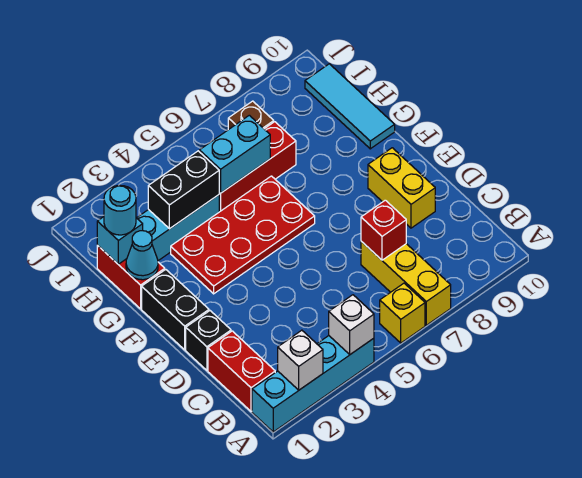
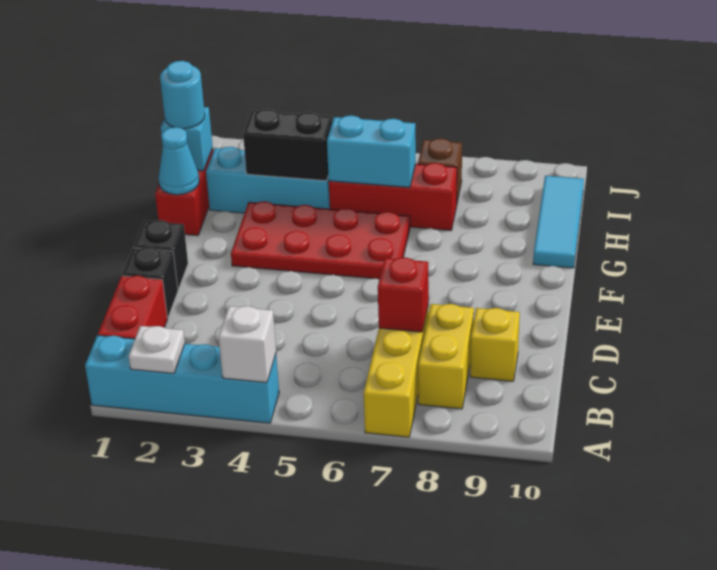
white 1x1 brick [278,330,323,390] -> white 1x1 plate [129,326,185,373]
yellow 1x1 brick [380,283,425,343] -> yellow 1x1 brick moved to [470,308,520,381]
yellow 1x2 brick [368,148,435,228] -> yellow 1x2 brick moved to [418,304,474,409]
black 1x2 brick [142,270,209,350] -> black 1x1 brick [134,220,188,289]

